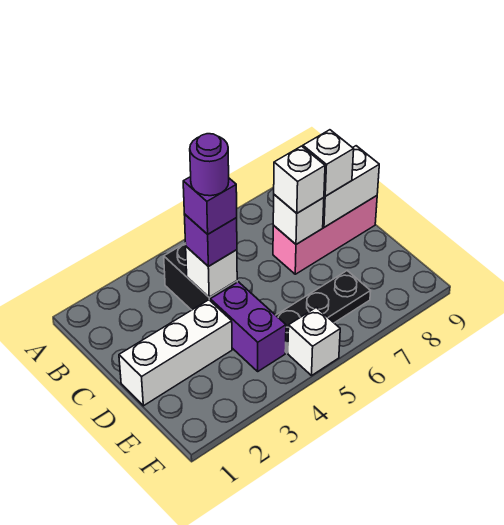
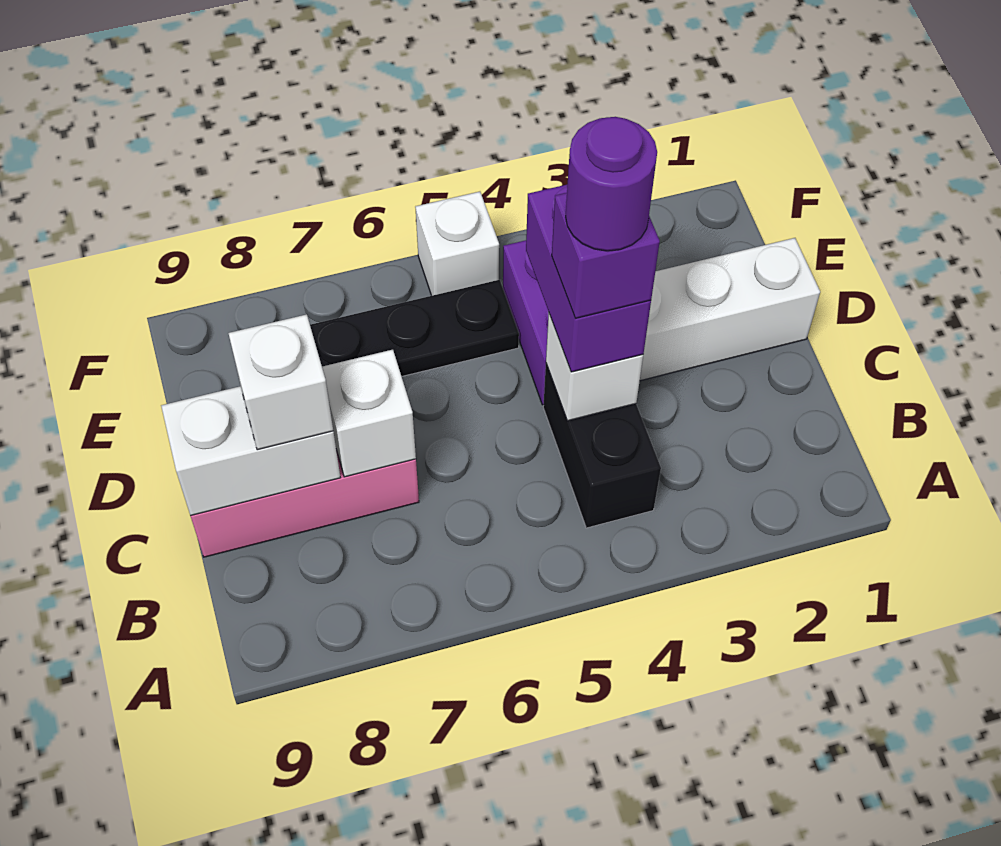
purple 1x1 brick [184,214,237,266] -> purple 1x2 brick [526,184,651,372]
white 1x1 brick [274,146,325,213] -> none

